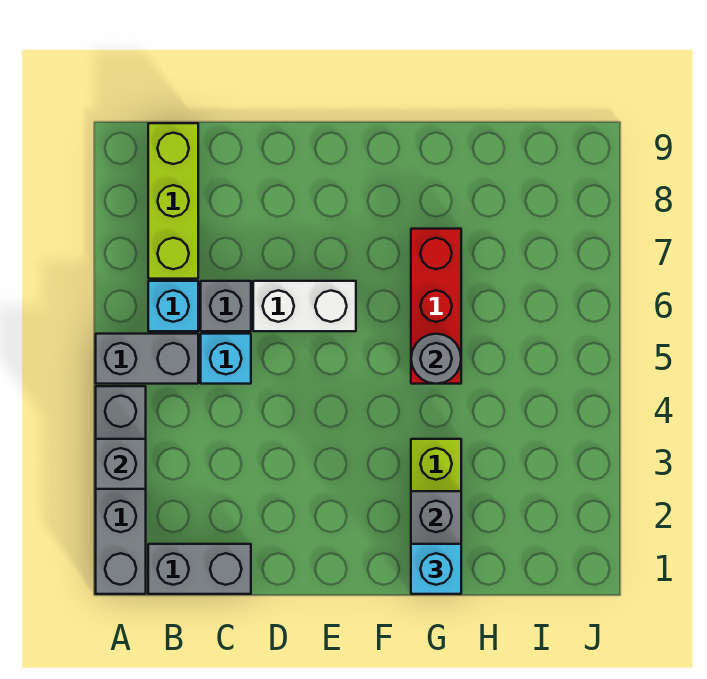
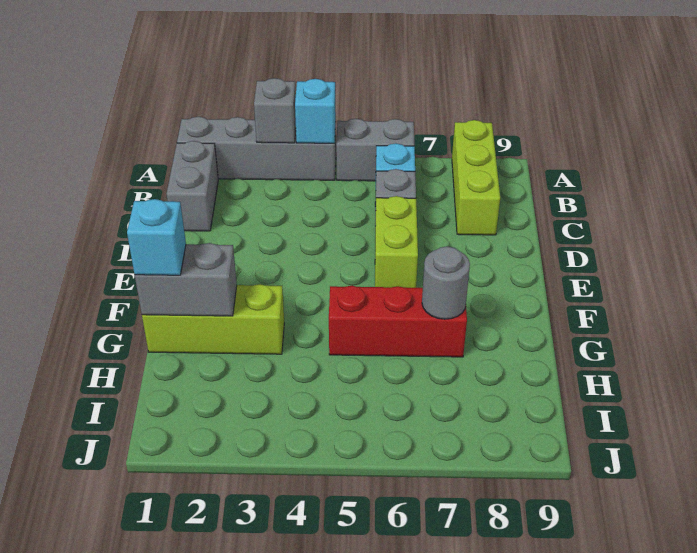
grey 1x2 brick [96,334,198,384] -> grey 1x2 brick turned to [336,119,414,181]
lime 1x3 brick [148,123,198,279] -> lime 1x3 brick turned to [452,120,500,235]
cyan 1x1 brick [201,334,251,384] -> cyan 1x1 brick moved to [295,79,336,143]
white 1x2 brick [253,281,356,331] -> lime 1x2 brick [375,196,418,288]
grey 1x1 round brick [411,334,461,384] -> grey 1x1 round brick moved to [422,246,470,319]

